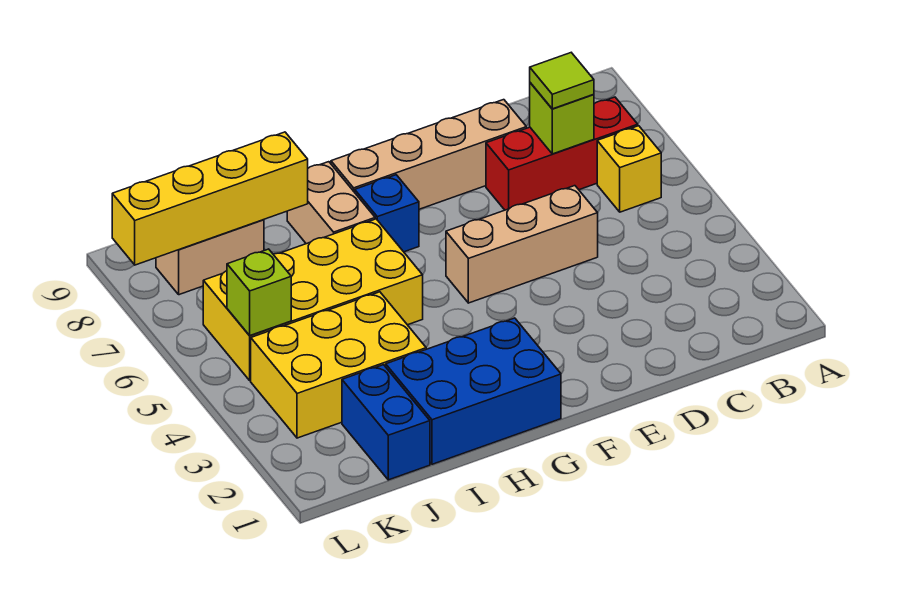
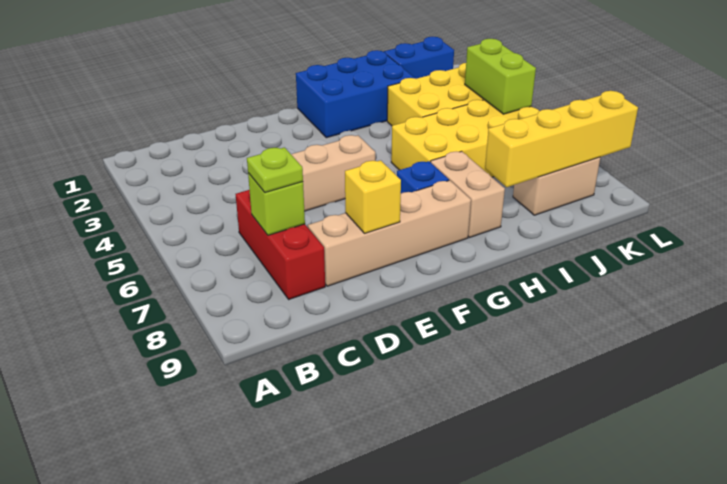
yellow 1x1 brick [597,126,661,212] -> yellow 1x1 brick moved to [345,160,401,233]
red 1x3 brick [486,97,638,210] -> red 1x3 brick turned to [236,190,325,299]
lime 1x1 tile [530,53,594,109] -> lime 1x1 plate [247,148,303,193]
blue 1x2 brick [342,365,430,480] -> blue 1x2 brick turned to [384,37,454,79]
lime 1x1 brick [227,249,291,335] -> lime 1x2 brick [465,39,536,114]

